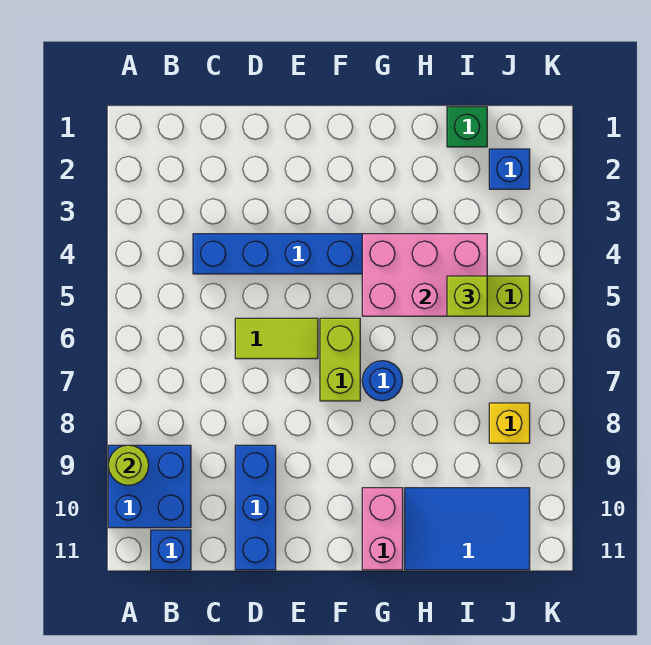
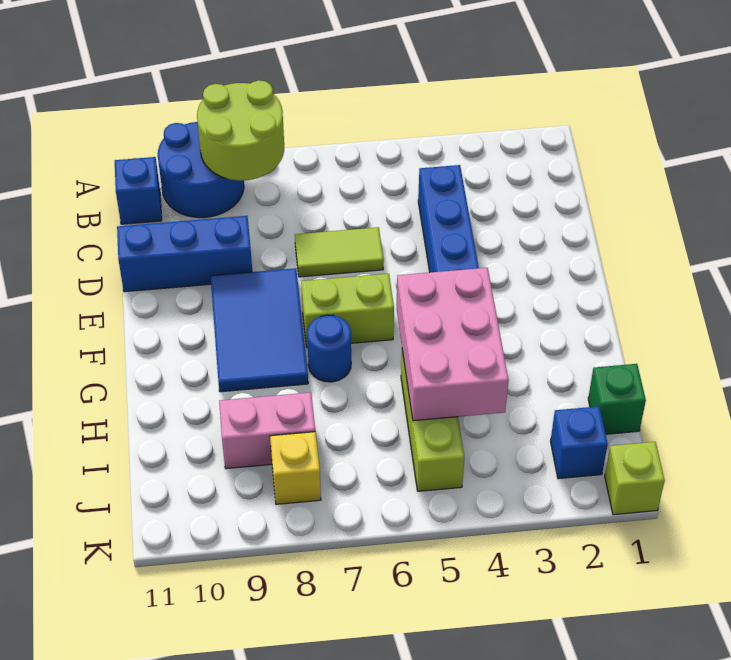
blue 2x2 brick [108,445,191,528] -> blue 2x2 round brick [158,122,244,218]
lime 1x1 round brick [108,445,149,485] -> lime 2x2 round brick [197,80,284,181]
lime 1x2 tile [235,318,318,359] -> lime 1x2 tile turned to [295,227,384,277]
pink 1x2 brick [362,488,403,570] -> pink 1x2 brick moved to [219,392,315,469]
blue 2x3 tile [405,488,530,570] -> blue 2x3 tile moved to [211,268,308,392]
lime 1x1 brick [447,276,487,316] -> lime 1x1 brick moved to [605,442,665,515]

